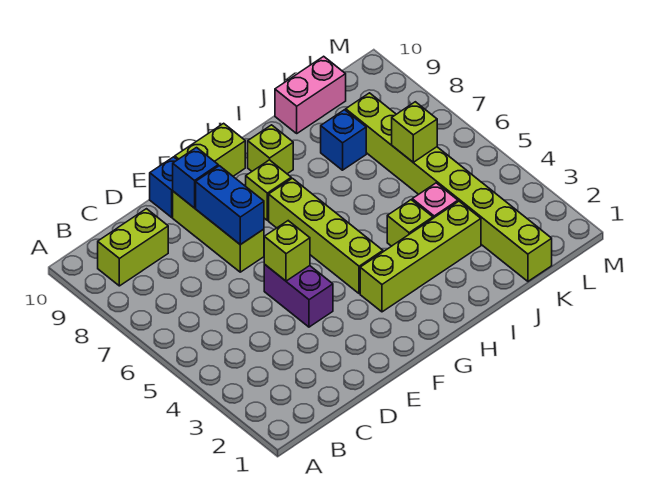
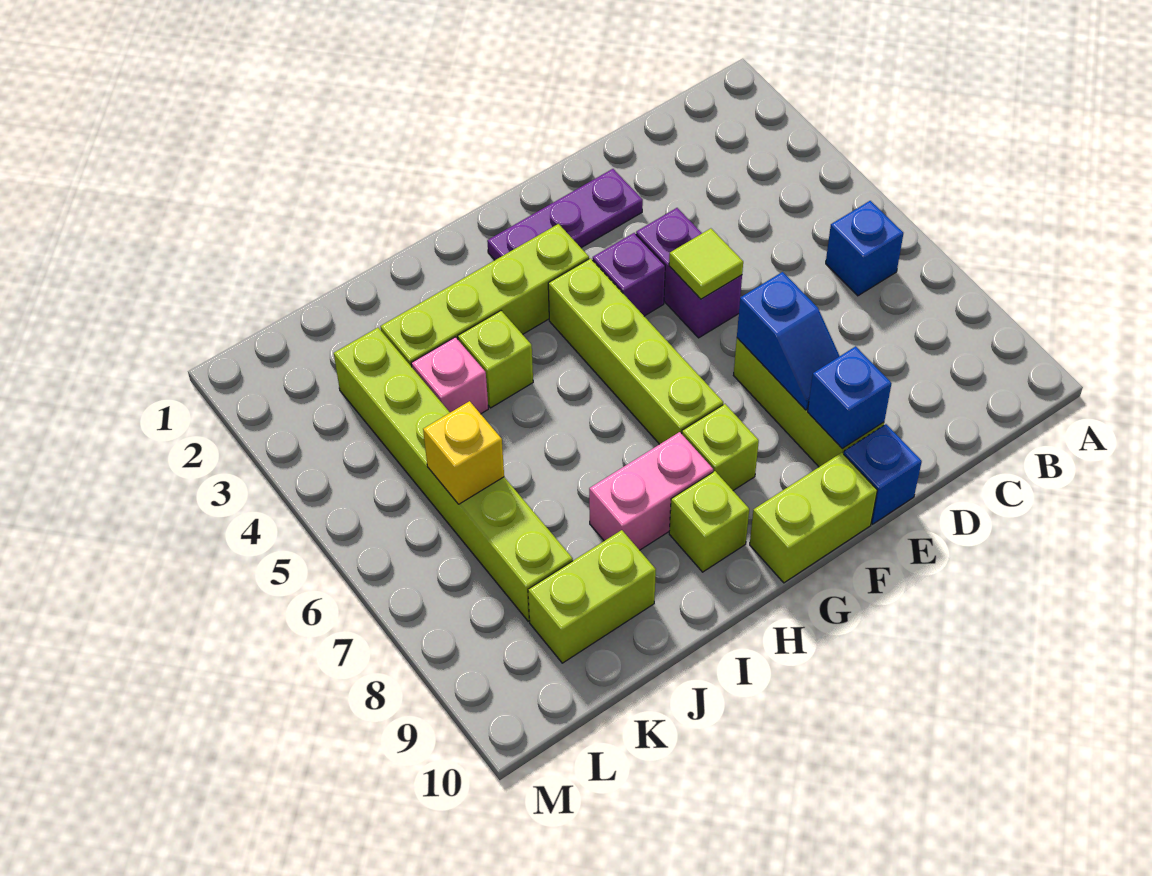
lime 1x2 brick [98,209,168,286] -> lime 1x2 brick moved to [528,530,656,663]
none -> purple 1x3 plate [487,169,643,260]
lime 1x1 brick [264,221,310,281] -> lime 1x1 tile [669,228,743,299]
blue 1x2 brick [196,166,264,245] -> blue 1x2 slope [737,272,839,410]
none -> purple 1x1 brick [593,233,665,316]
blue 1x1 brick [321,110,366,170] -> blue 1x1 brick moved to [826,201,903,296]
pink 1x2 brick [275,56,346,133] -> pink 1x2 brick moved to [589,432,713,550]
lime 1x8 brick [346,93,552,281] -> lime 1x6 brick [334,328,573,621]
lime 1x1 brick [392,102,437,162] -> yellow 1x1 brick [423,401,504,504]

